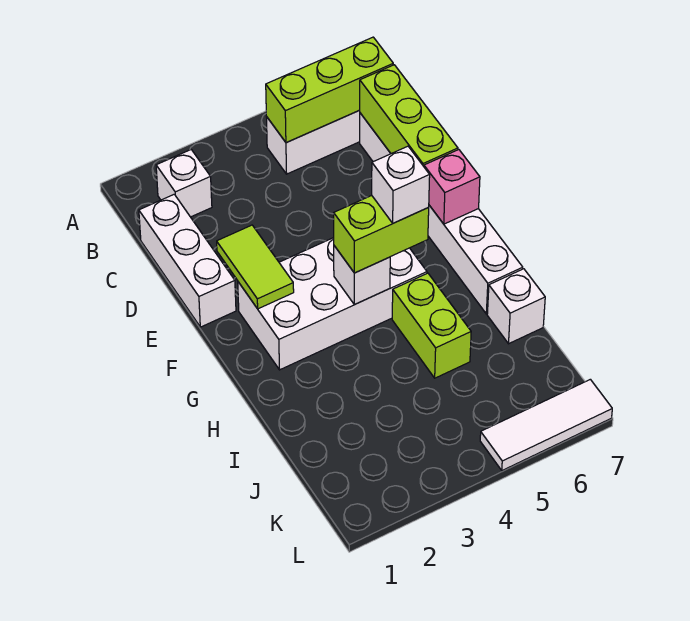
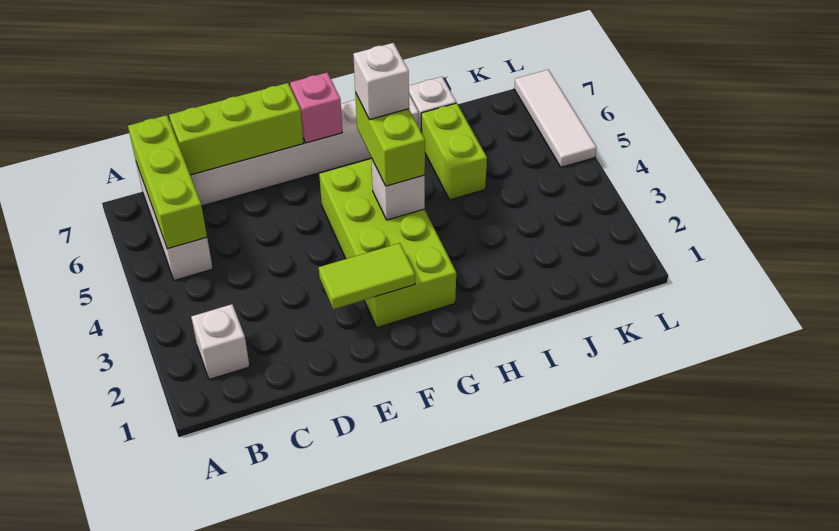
white 1x3 brick [139,194,236,327] -> none
white 2x4 brick [238,238,427,370] -> lime 2x4 brick [319,159,456,328]
lime 1x2 brick [392,273,471,378] -> lime 1x2 brick turned to [421,103,487,200]

